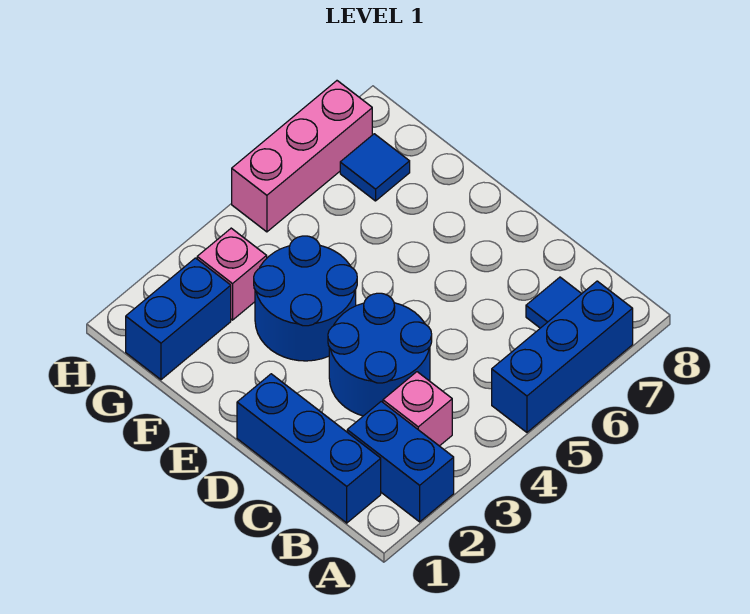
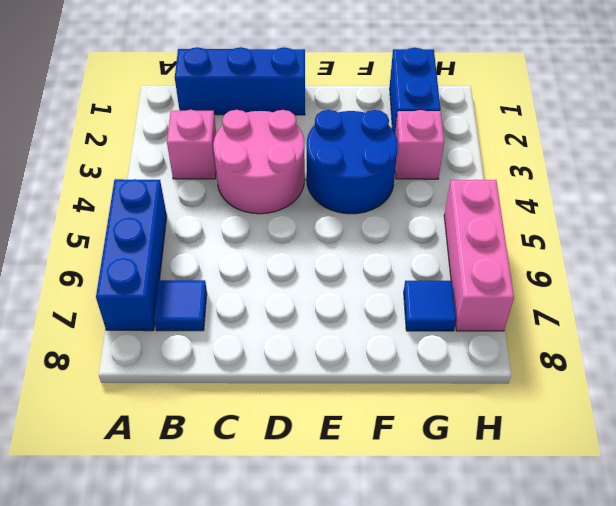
blue 1x2 brick [347,401,454,522] -> none
blue 2x2 round brick [328,293,432,416] -> pink 2x2 round brick [213,110,305,214]

